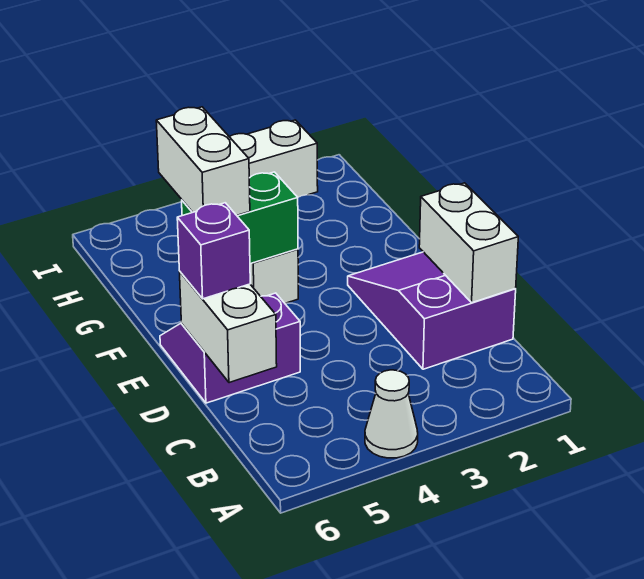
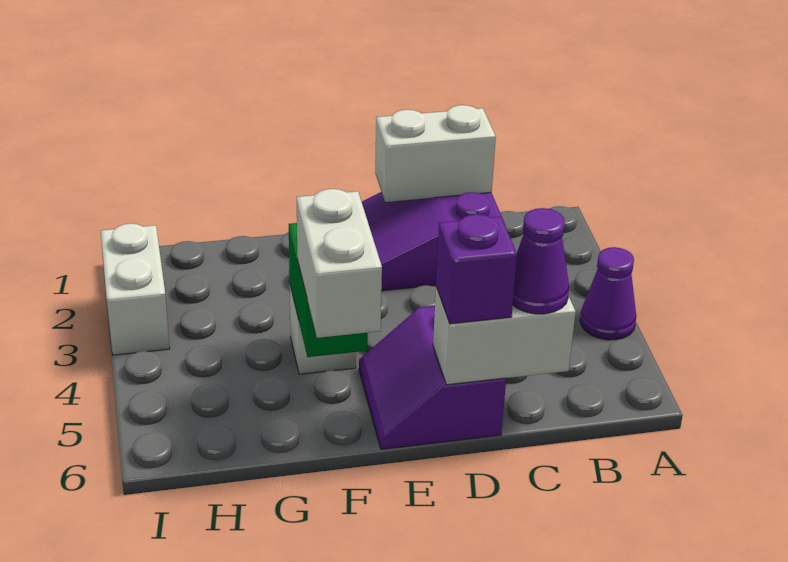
white 1x1 cone [365,370,418,458] -> purple 1x1 cone [580,247,636,340]
none -> purple 1x1 cone [513,208,569,314]
white 1x2 brick [156,107,250,215] -> white 1x2 brick turned to [297,189,382,338]

